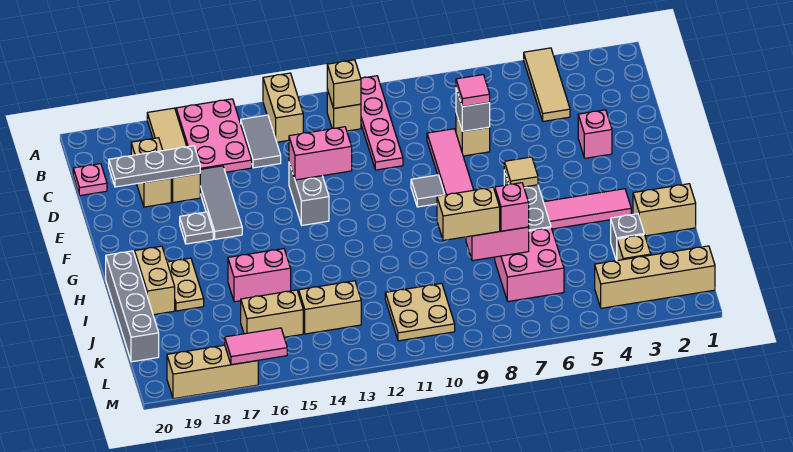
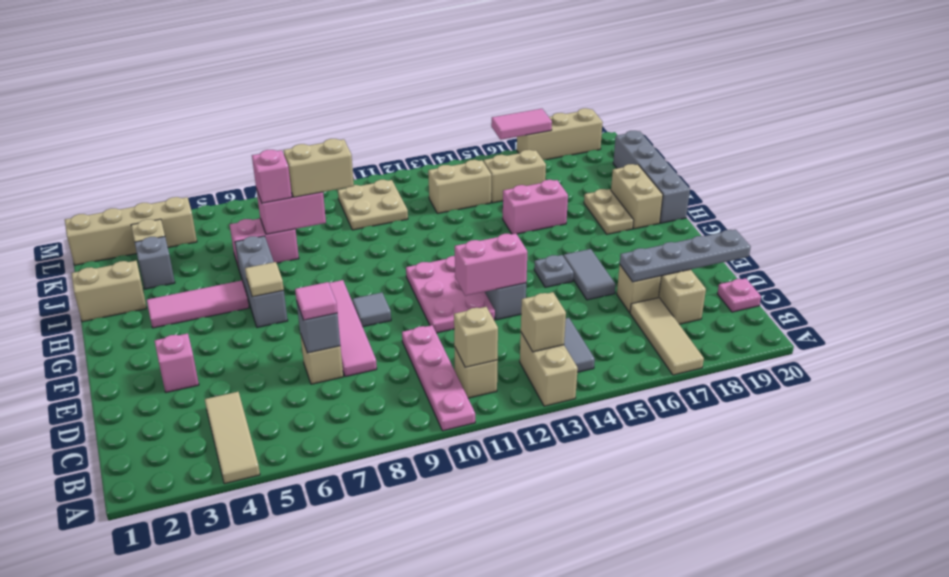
pink 2x3 plate [176,99,252,172] -> pink 2x3 plate moved to [406,256,495,333]
none -> tan 1x1 brick [521,292,566,352]
grey 1x3 tile [200,166,242,239] -> grey 1x2 tile [564,249,616,300]
grey 1x3 plate [109,146,200,187] -> grey 1x4 plate [620,230,751,282]
grey 1x1 plate [180,212,213,244] -> grey 1x1 plate moved to [534,255,574,287]
pink 2x2 brick [495,228,564,301] -> pink 1x2 brick [230,219,299,268]

